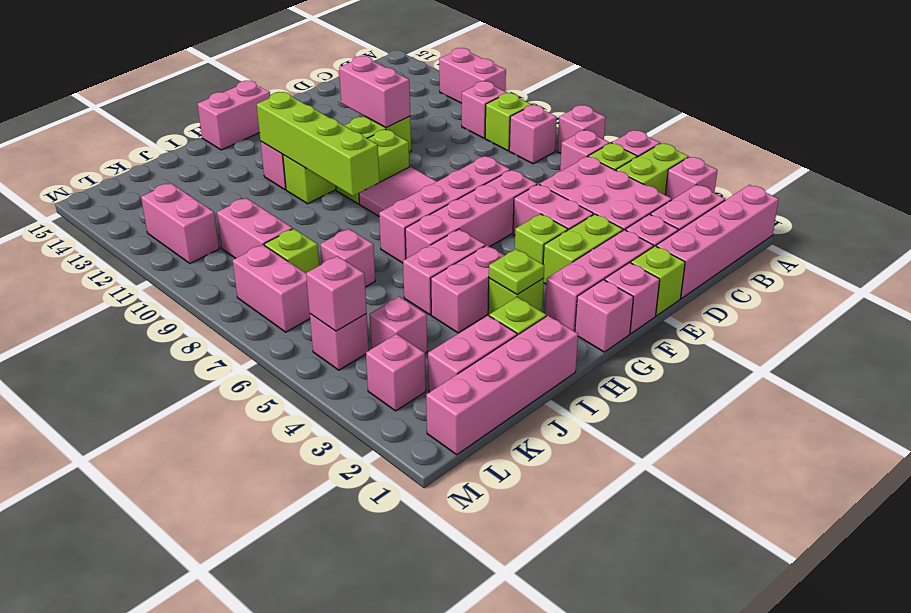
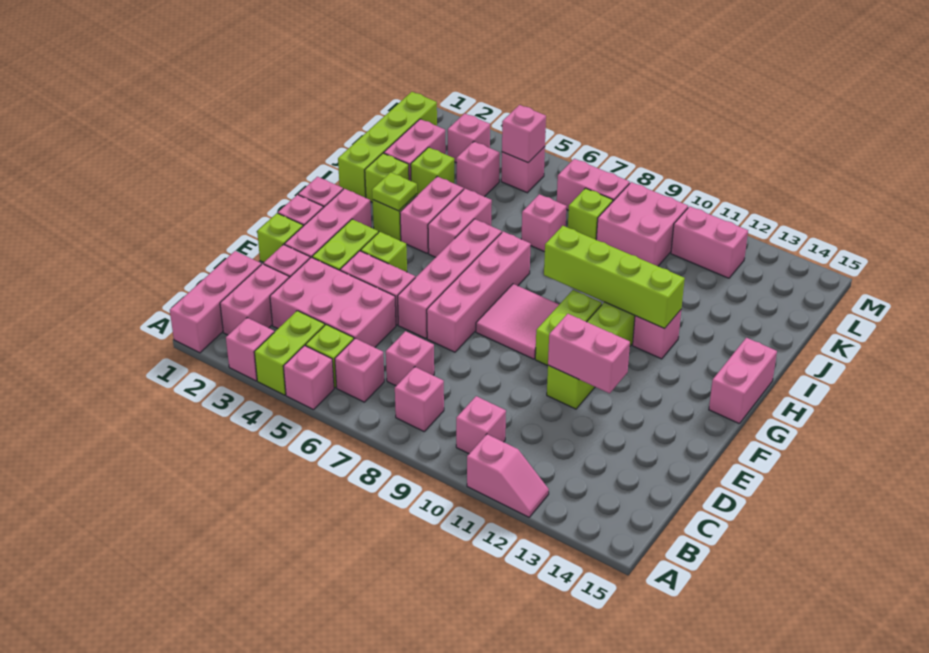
pink 1x4 brick [656,185,779,299] -> pink 1x3 brick [170,251,261,353]
pink 1x1 brick [557,105,606,154] -> pink 1x1 brick moved to [386,331,434,386]
pink 1x2 brick [439,48,506,103] -> pink 1x2 slope [467,434,549,517]
lime 1x1 brick [485,93,531,151] -> lime 1x1 brick moved to [411,147,454,195]
pink 1x4 brick [426,316,578,455] -> lime 1x4 brick [338,92,437,198]
pink 1x2 brick [217,198,293,258] -> pink 2x2 brick [596,182,688,266]

